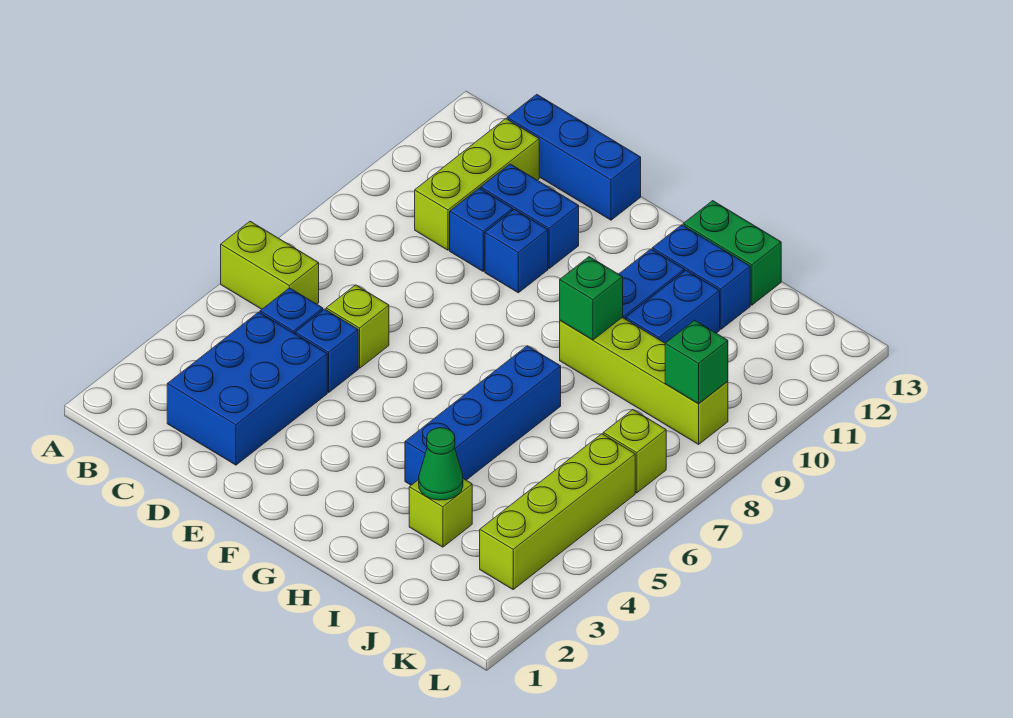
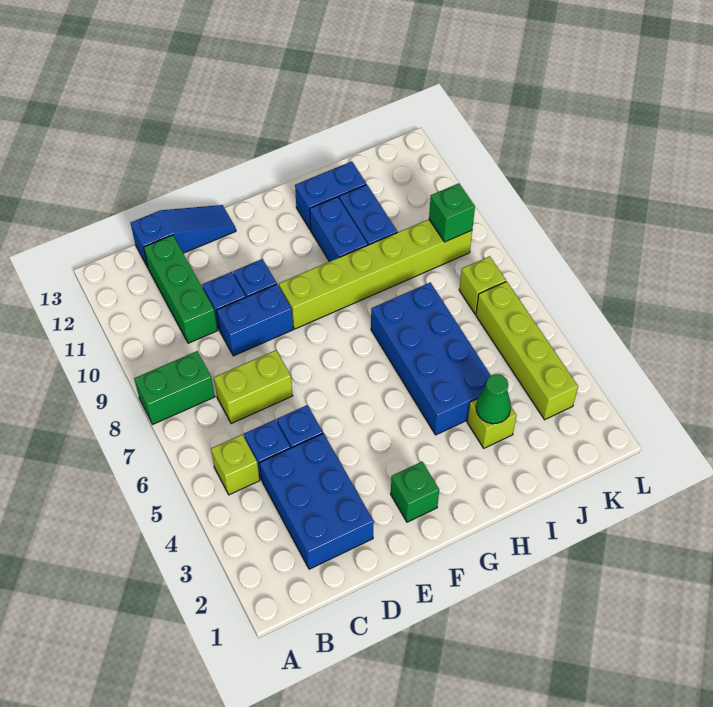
lime 1x2 brick [221,221,319,309] -> lime 1x2 brick moved to [214,350,293,424]
lime 1x3 brick [415,119,539,250] -> green 1x3 brick [144,235,218,343]
blue 1x3 brick [507,94,641,220] -> blue 1x3 slope [131,205,236,267]
lime 1x1 brick [326,285,389,368] -> lime 1x1 brick moved to [211,435,260,495]
blue 1x2 brick [481,164,579,268] -> blue 1x2 brick moved to [217,284,293,356]
blue 1x4 brick [405,346,561,485] -> blue 2x4 brick [371,282,491,435]
lime 1x4 brick [560,317,728,444] -> lime 1x6 brick [279,219,472,329]
green 1x1 brick [560,257,623,340] -> green 1x1 brick moved to [391,462,439,522]
green 1x2 brick [683,201,781,305] -> green 1x2 brick moved to [134,351,215,424]

